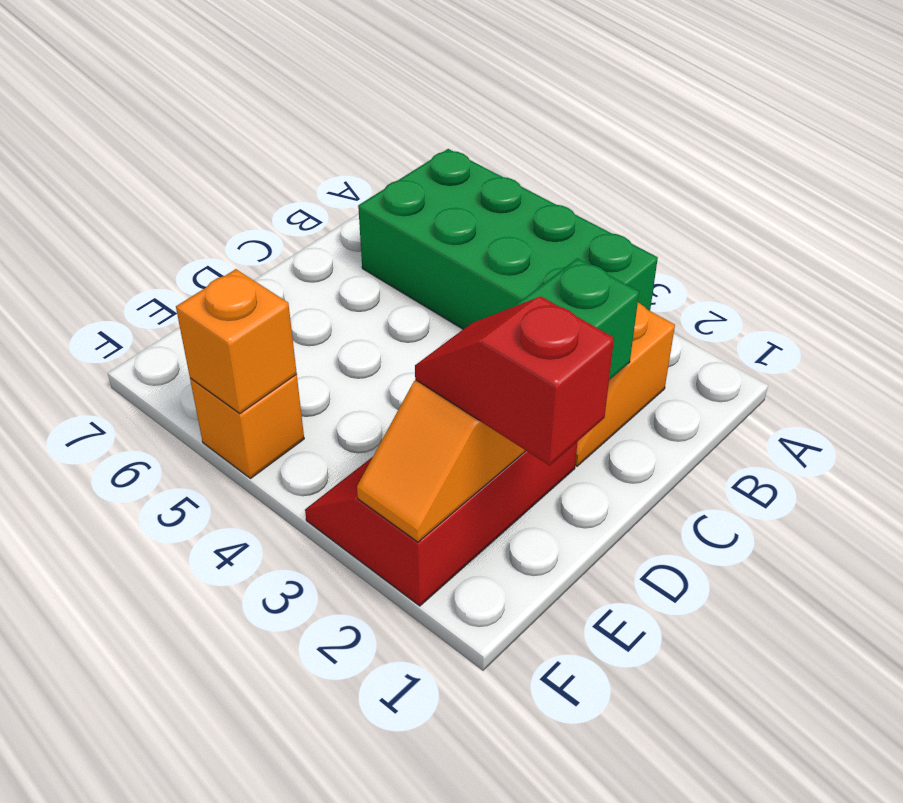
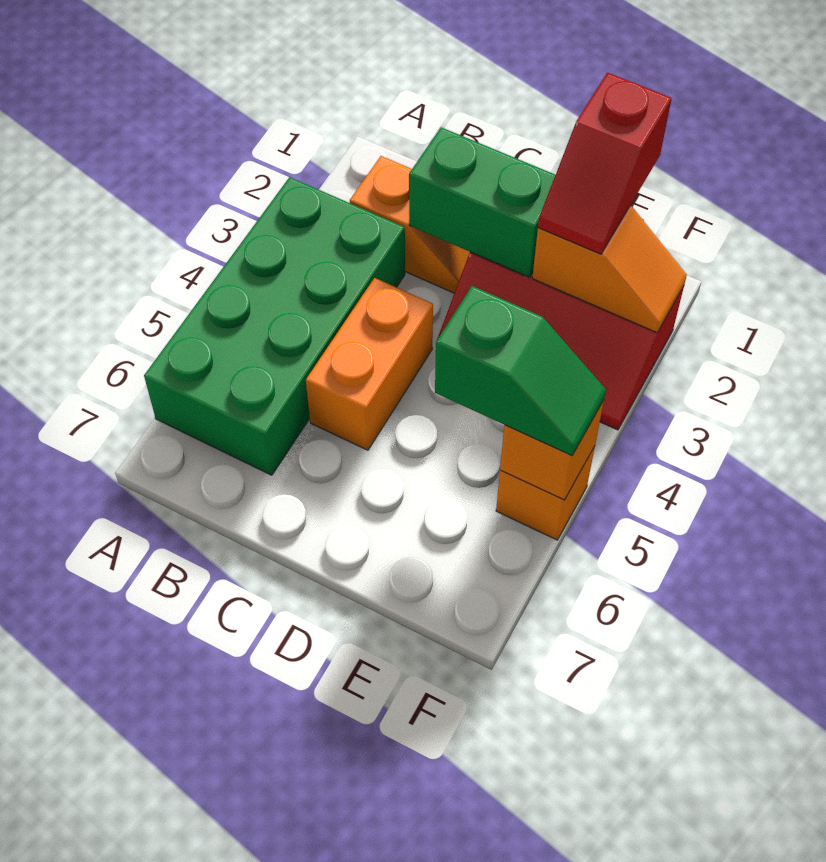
none -> orange 1x2 brick [306,278,433,450]
none -> green 1x2 slope [435,286,606,455]

